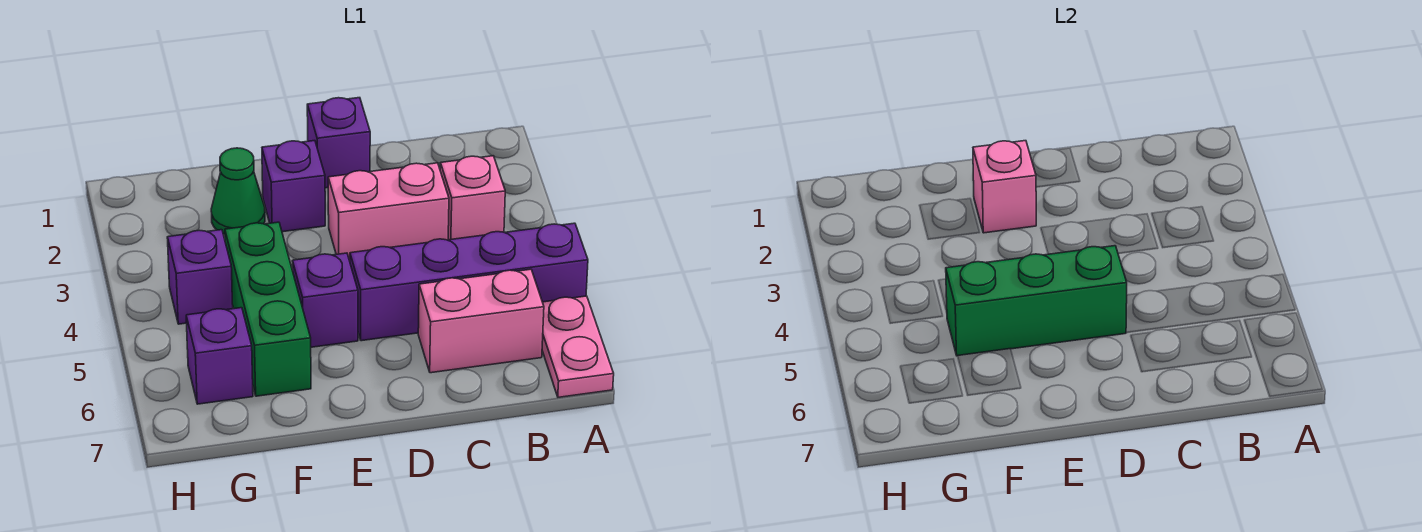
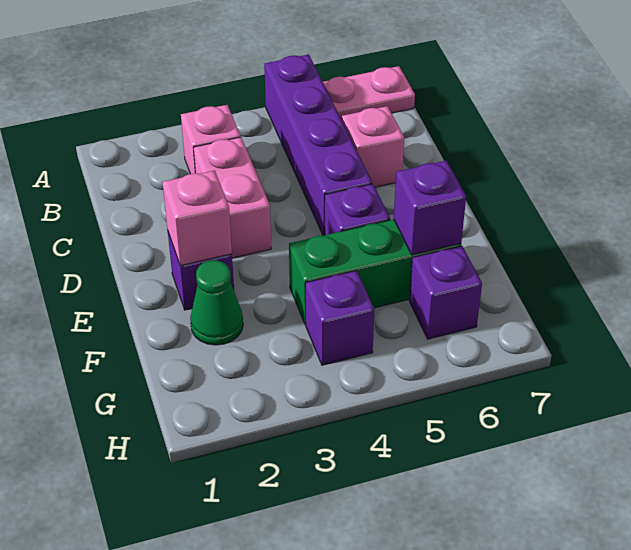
pink 1x2 brick [418,269,544,373] -> pink 1x1 brick [342,106,404,187]
purple 1x1 brick [307,98,370,188] -> purple 1x1 brick moved to [394,161,466,255]
green 1x3 brick [946,246,1127,356] -> none

